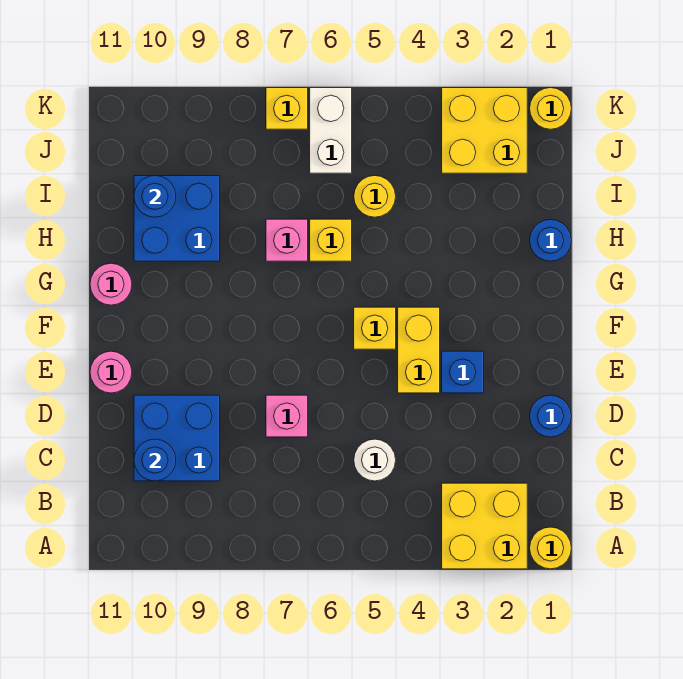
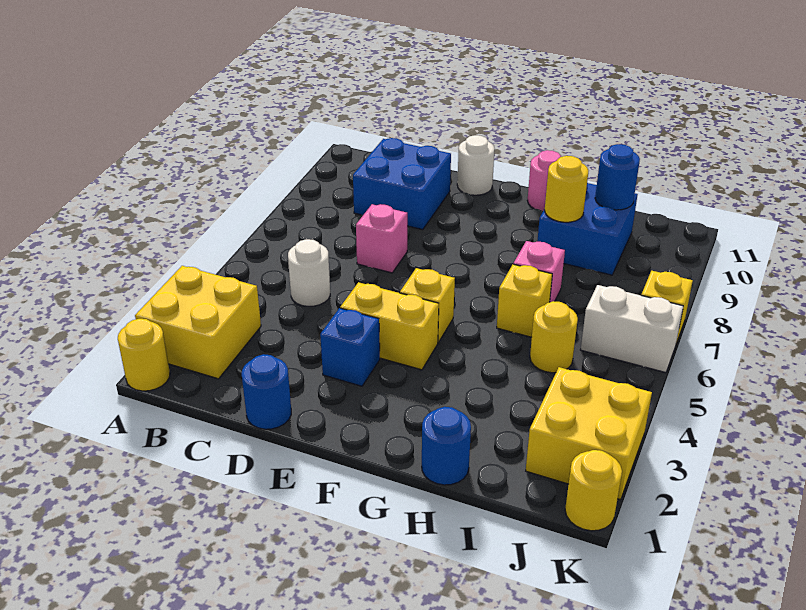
blue 1x1 round brick [134,439,176,481] -> none
pink 1x1 round brick [90,351,132,393] -> white 1x1 round brick [457,135,495,195]
none -> yellow 1x1 round brick [545,156,588,222]

